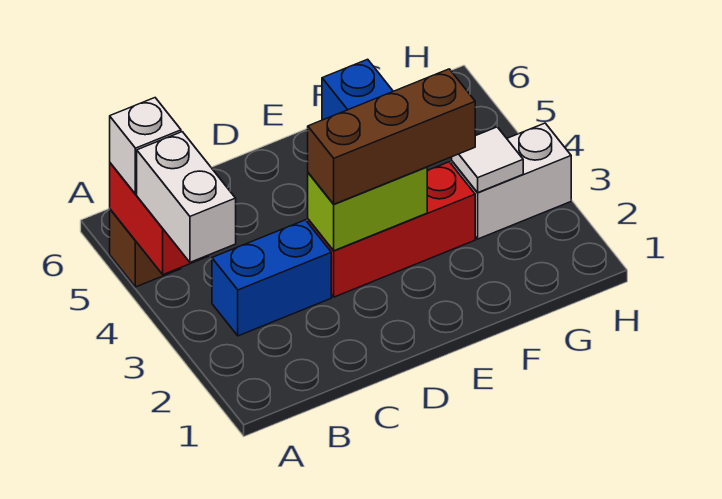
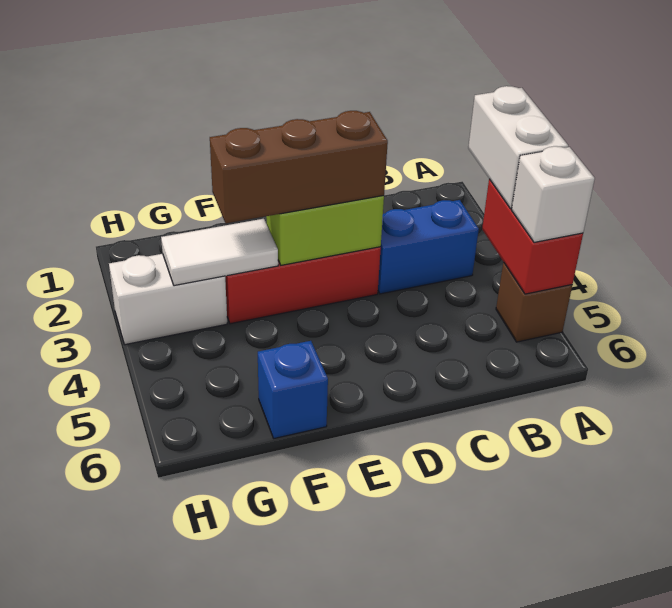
white 1x1 tile [452,127,523,193] -> white 1x2 tile [161,219,278,286]

